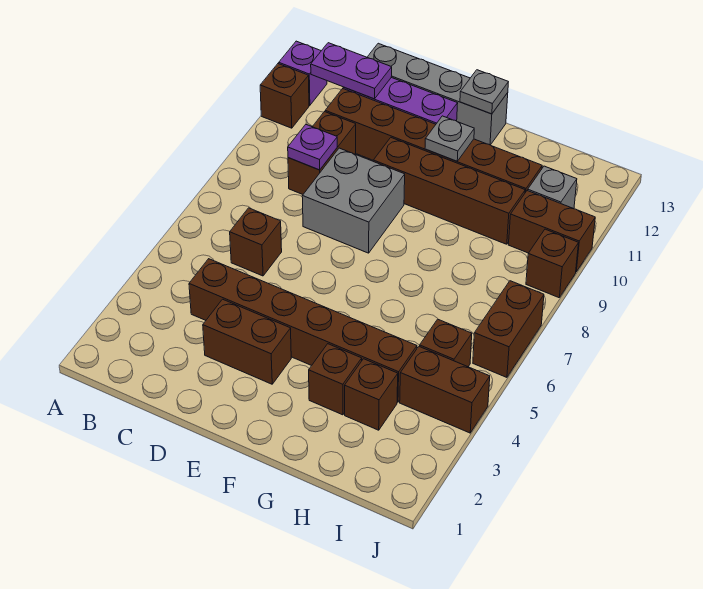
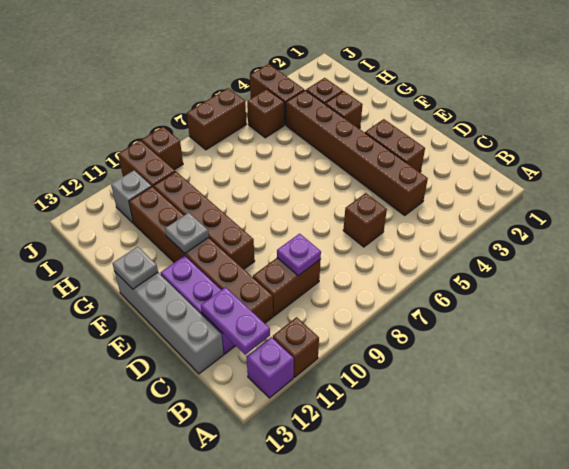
grey 2x2 brick [302,148,405,253] -> none

